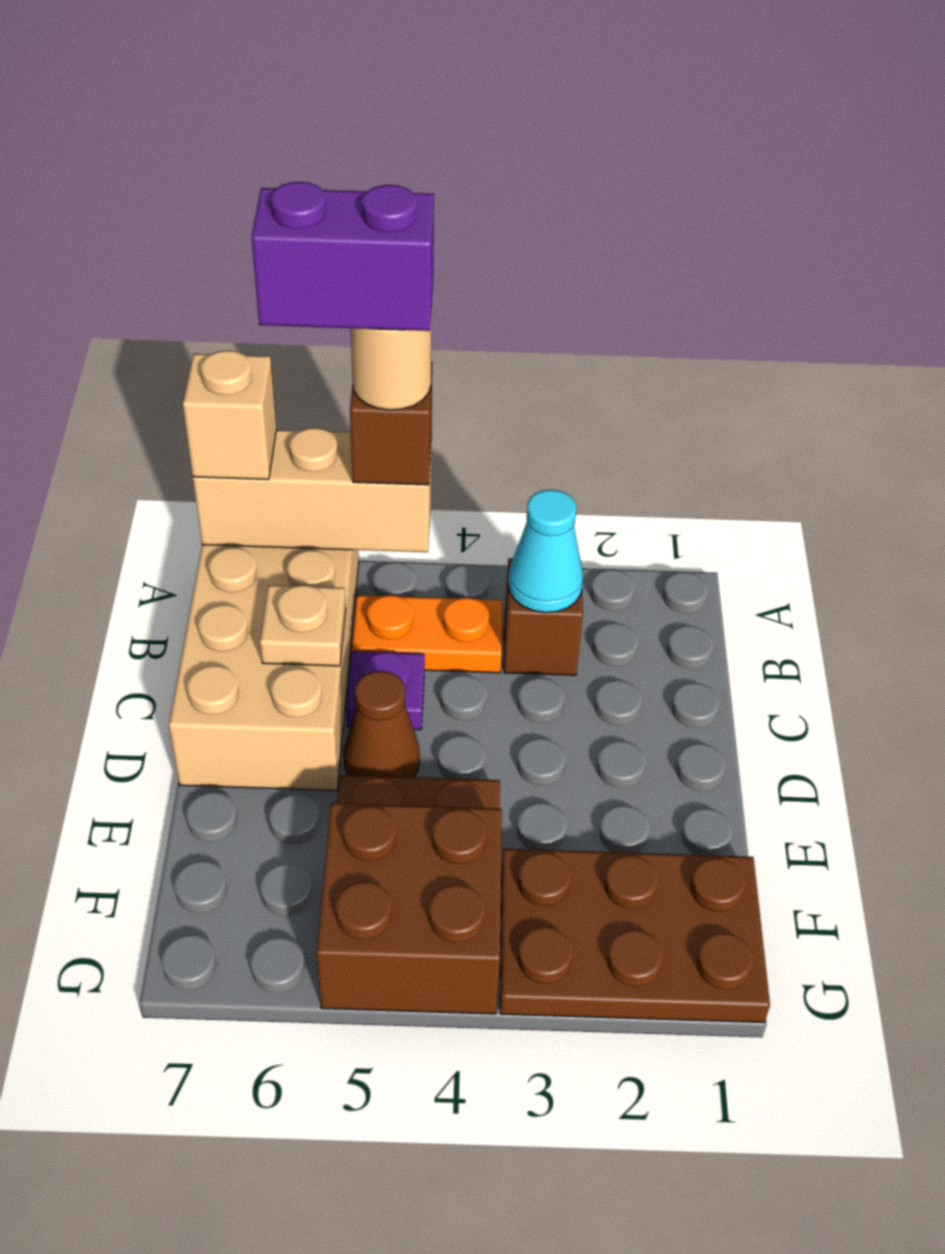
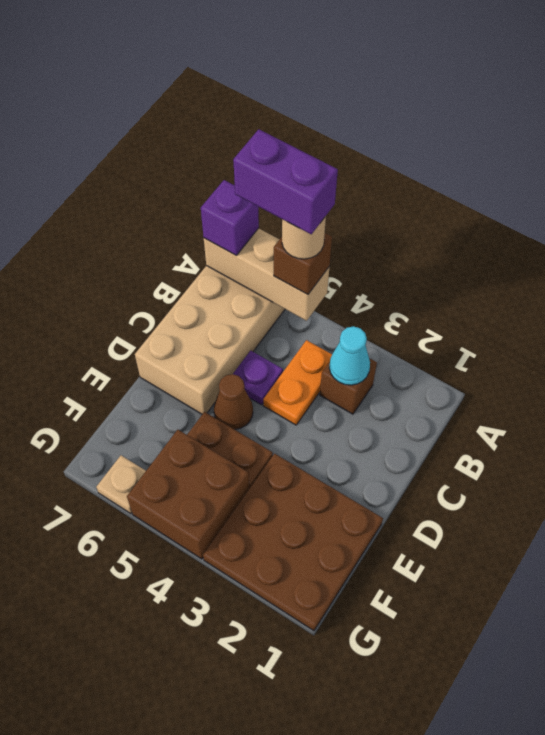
tan 1x1 brick [183,350,276,480] -> purple 1x1 brick [201,180,259,255]
orange 1x2 plate [352,595,502,673] -> orange 1x2 plate turned to [263,340,332,425]
tan 1x1 plate [260,585,346,666] -> tan 1x1 plate moved to [96,455,146,514]
brown 2x3 plate [500,849,770,1023] -> brown 3x3 plate [203,454,383,631]

